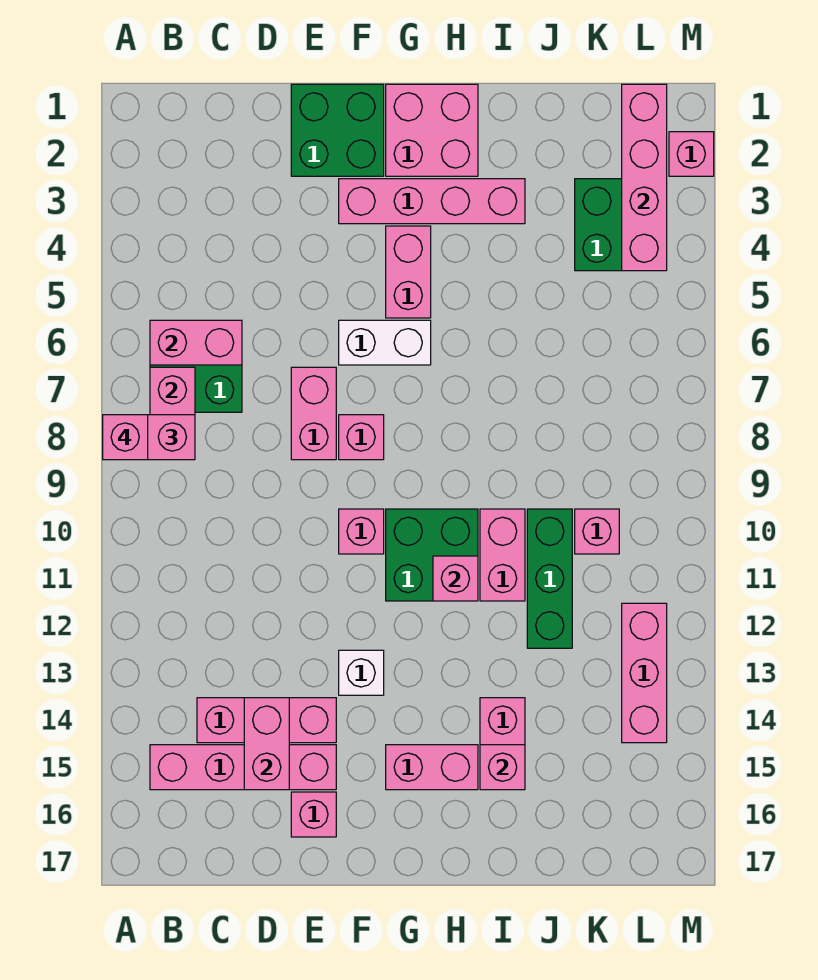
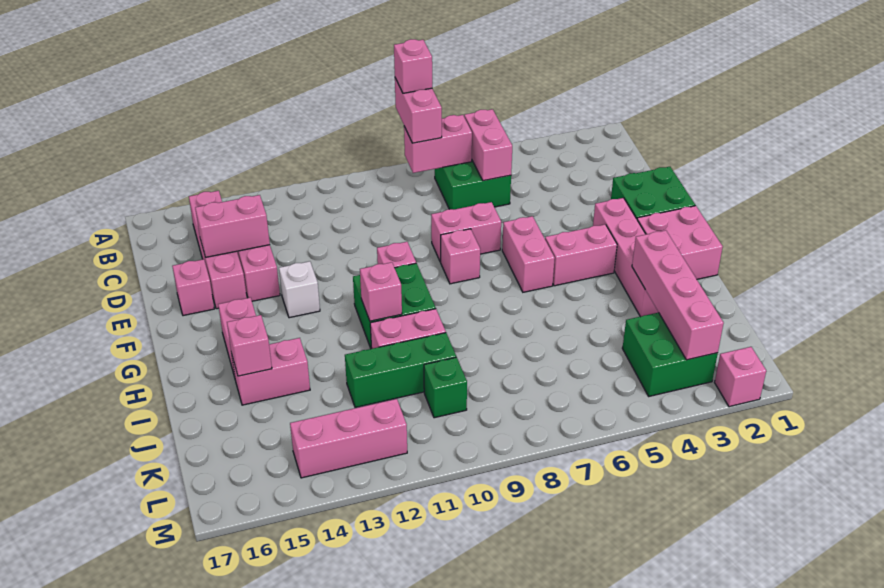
white 1x2 brick [339,320,431,365] -> pink 1x2 brick [502,216,555,292]
pink 1x1 brick [575,509,619,554] -> green 1x1 brick [424,357,467,418]
pink 1x4 brick [622,84,667,271] -> pink 1x4 brick turned to [632,230,724,360]

